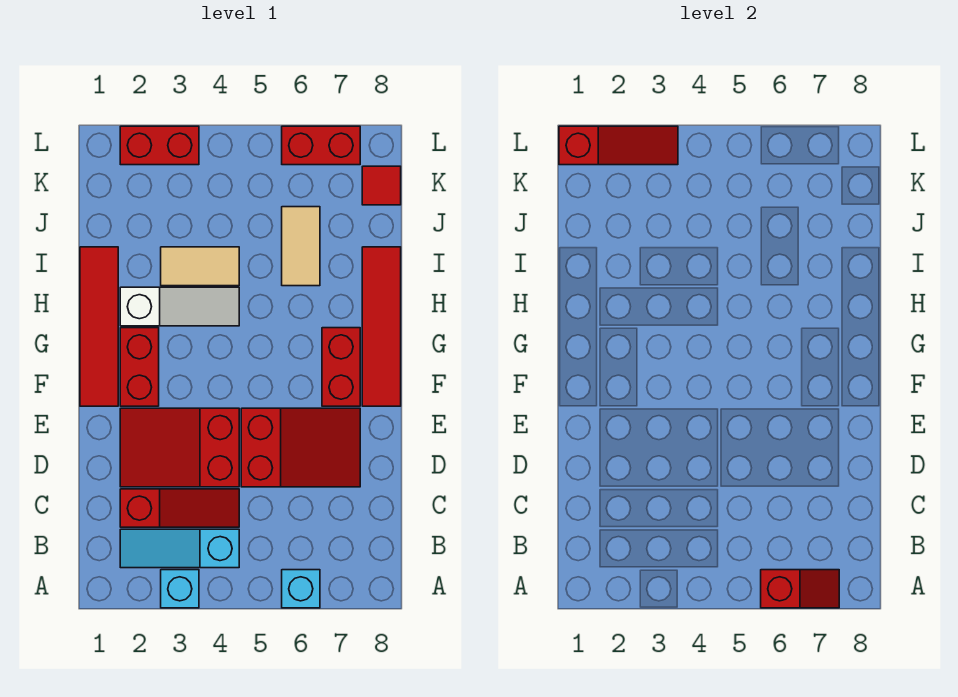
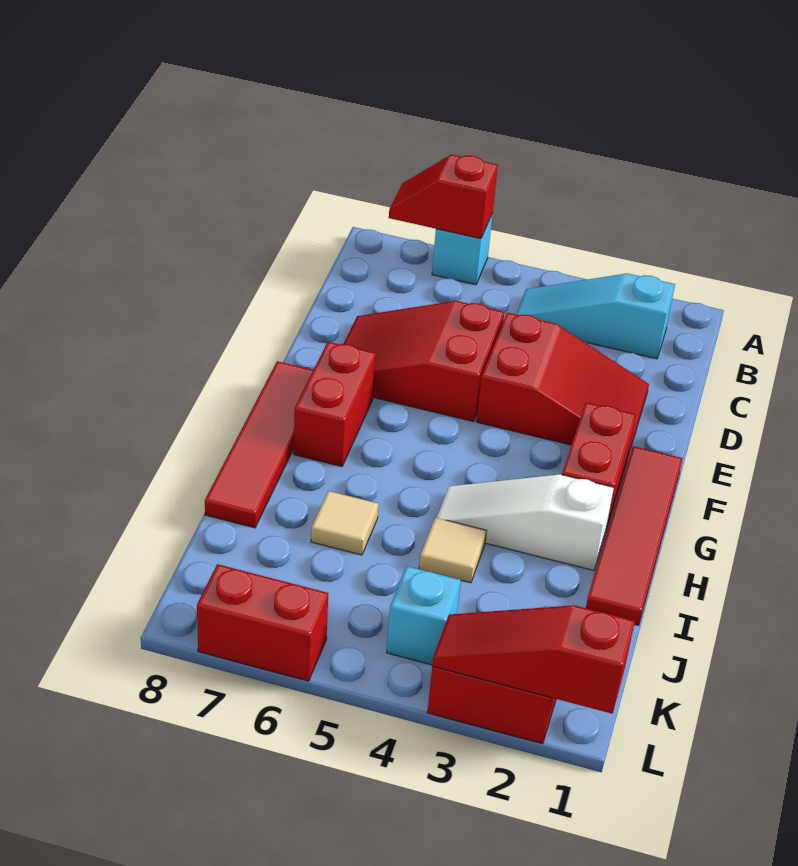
cyan 1x1 brick [161,570,199,608] -> cyan 1x1 brick moved to [387,566,461,665]
cyan 1x3 slope [120,529,239,568] -> cyan 1x3 slope turned to [516,273,675,359]
red 1x3 slope [120,489,239,527] -> none
tan 1x2 tile [161,247,239,286] -> tan 1x1 tile [419,518,486,583]
tan 1x2 tile [282,207,320,286] -> tan 1x1 tile [311,491,379,555]
red 1x1 tile [362,166,401,205] -> none

